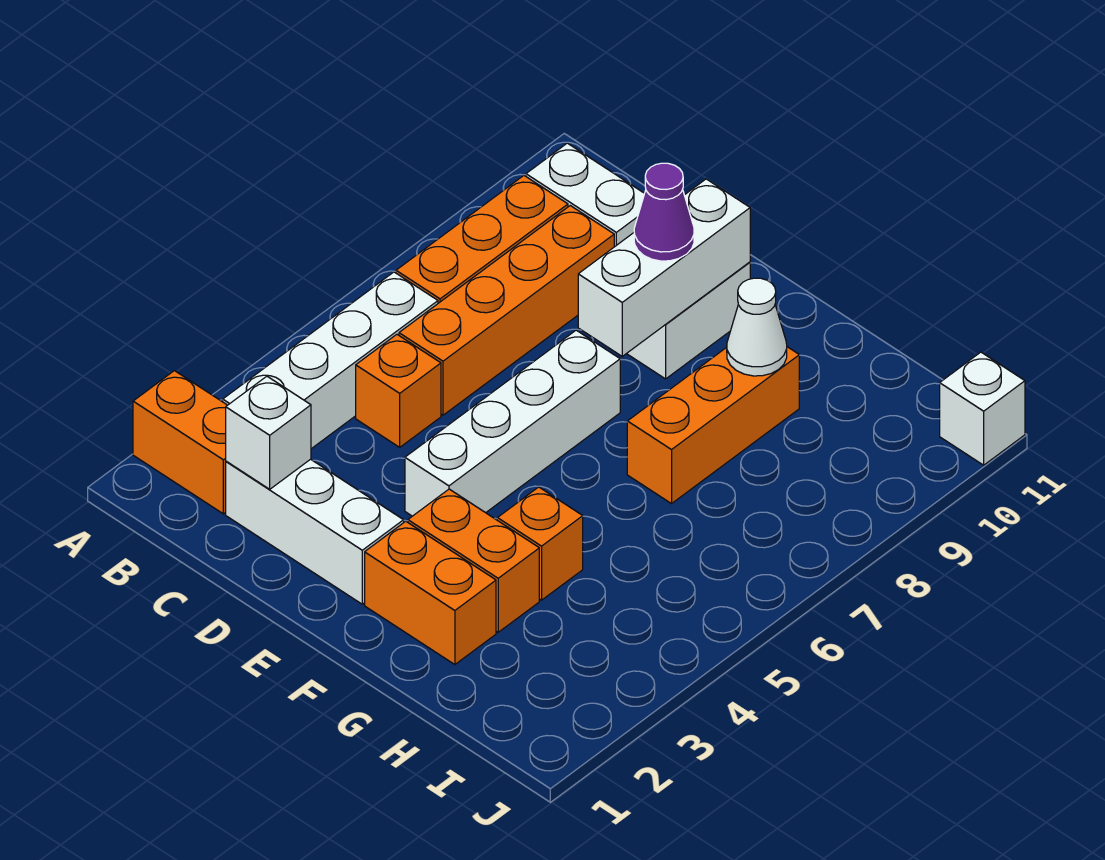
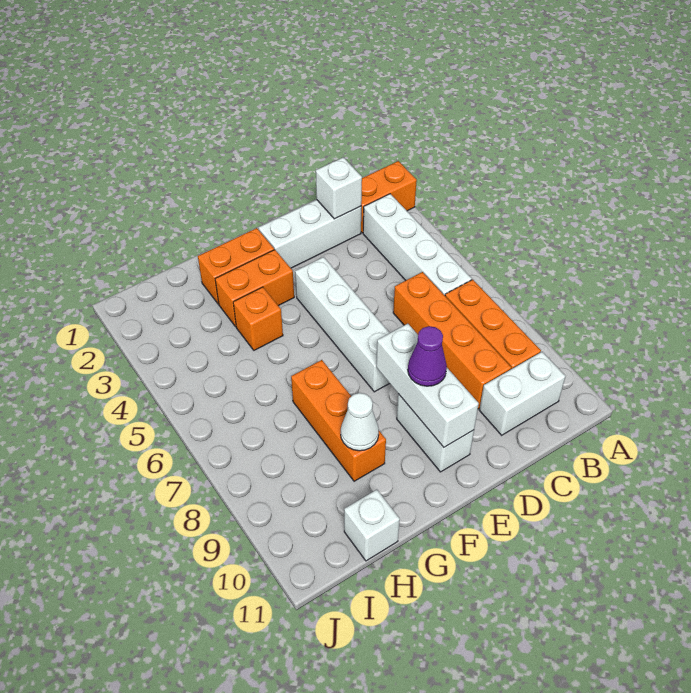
orange 1x1 brick [356,335,441,447] -> none
white 1x1 brick [940,352,1025,465] -> white 1x1 brick moved to [344,490,400,561]

